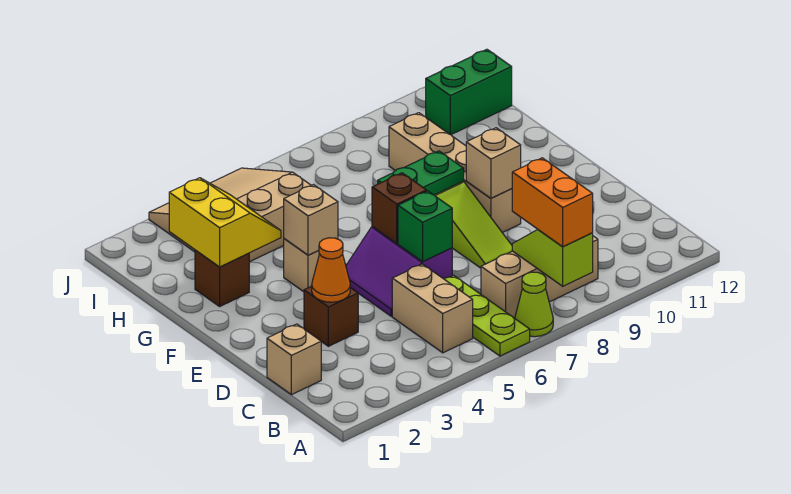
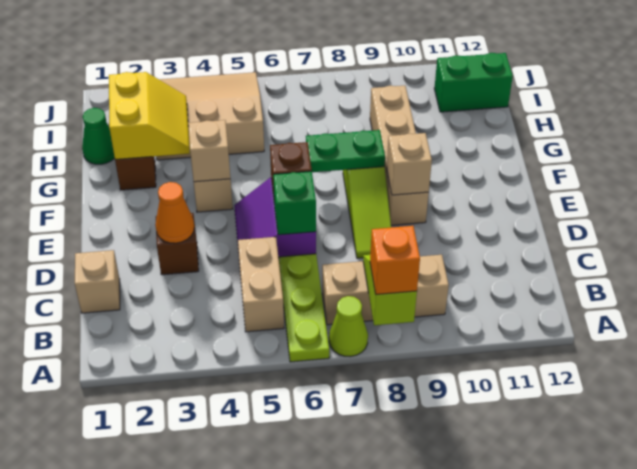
orange 1x2 brick [512,158,593,247] -> orange 1x1 brick [370,226,420,295]
none -> green 1x1 cone [82,108,115,164]

